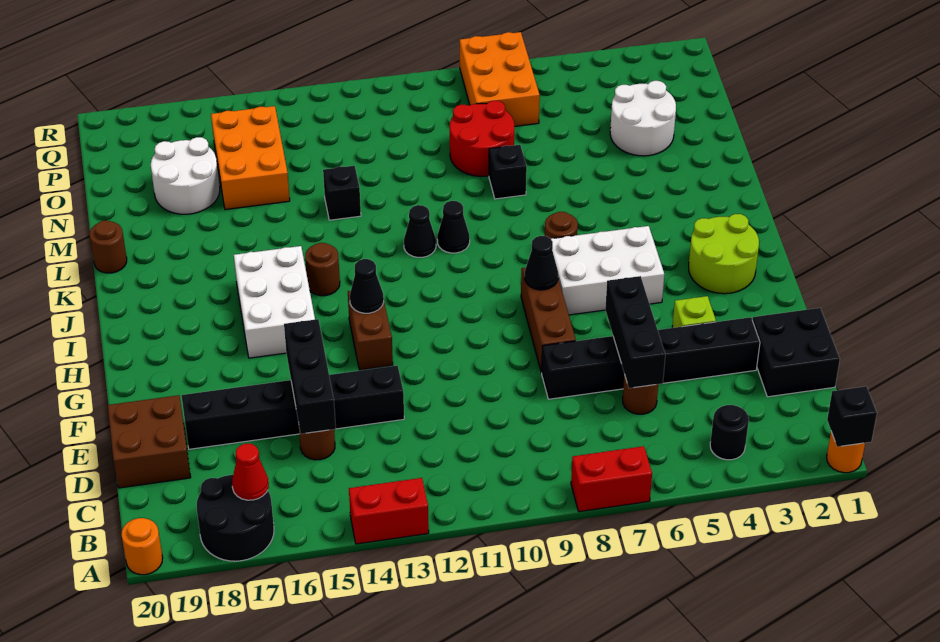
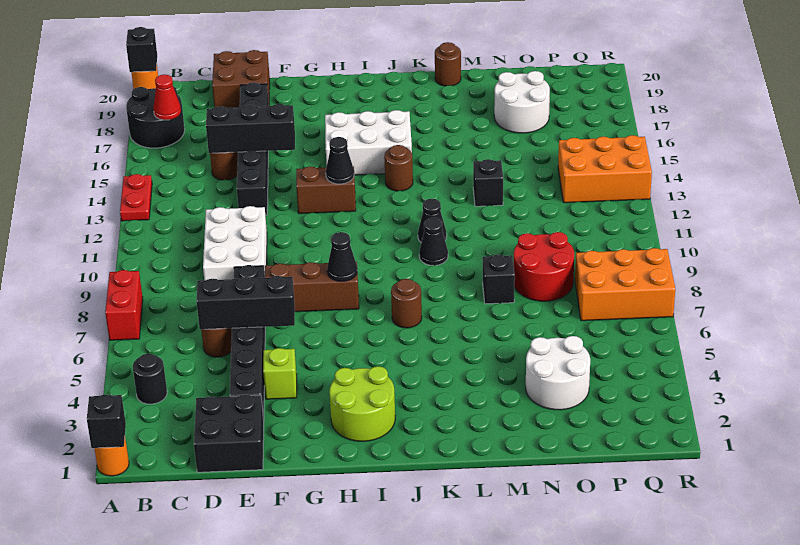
red 1x2 brick [349,478,429,544] -> red 1x2 plate [120,174,152,221]
none -> black 1x1 brick [126,27,157,72]
white 2x3 brick [551,226,664,315] -> white 2x3 brick moved to [203,206,267,280]
orange 2x3 brick [211,106,290,210] -> orange 2x3 brick moved to [558,135,652,203]

